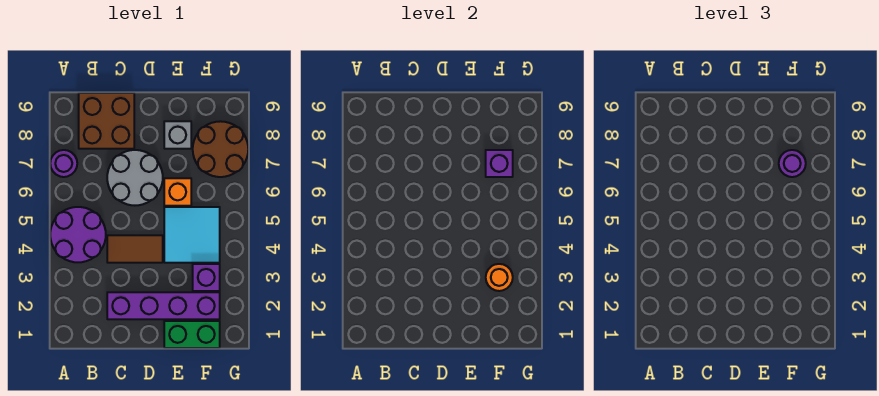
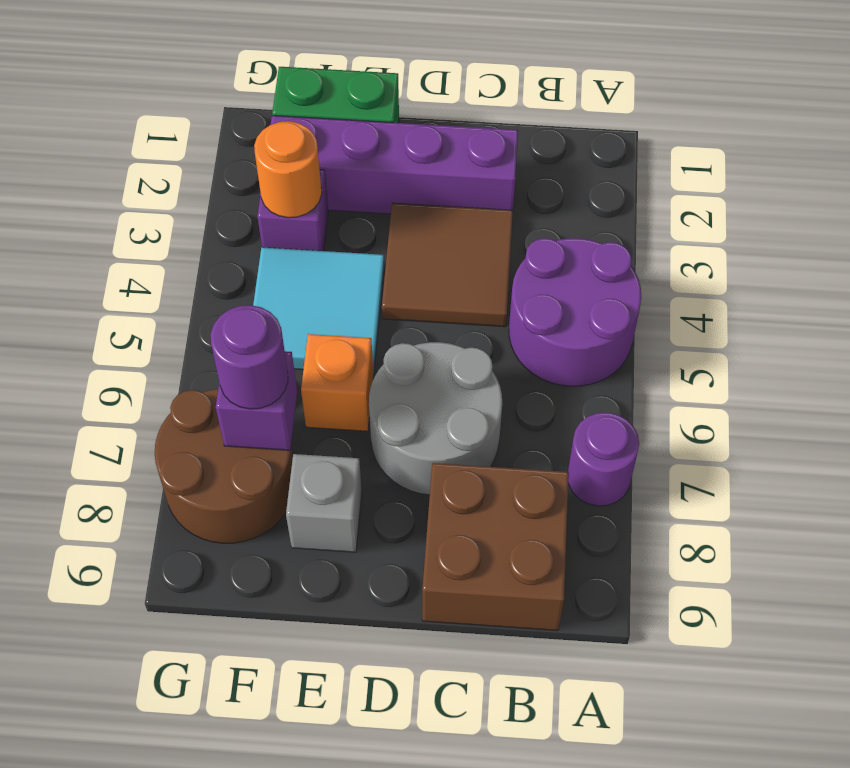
brown 1x2 tile [107,235,163,263] -> brown 2x2 tile [382,203,513,327]

